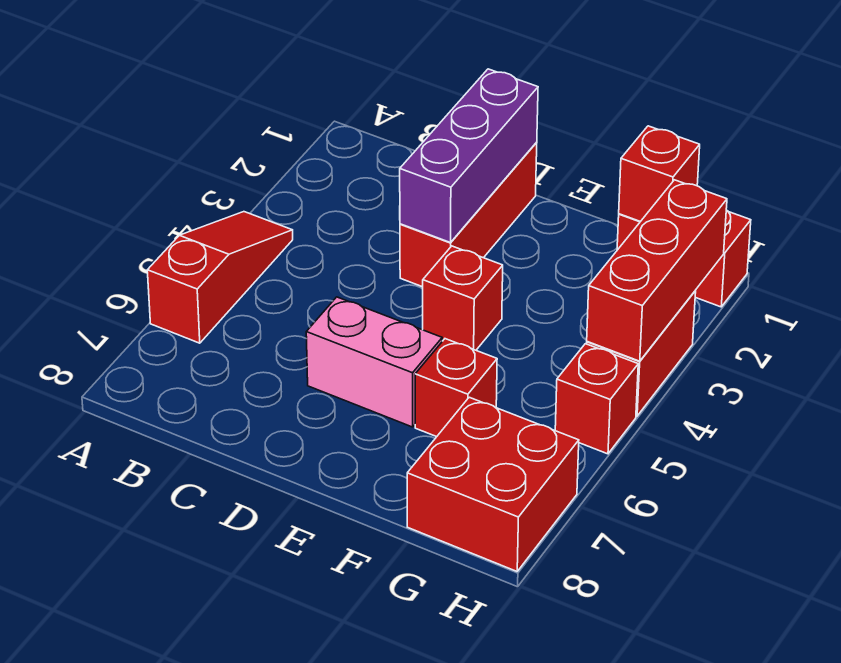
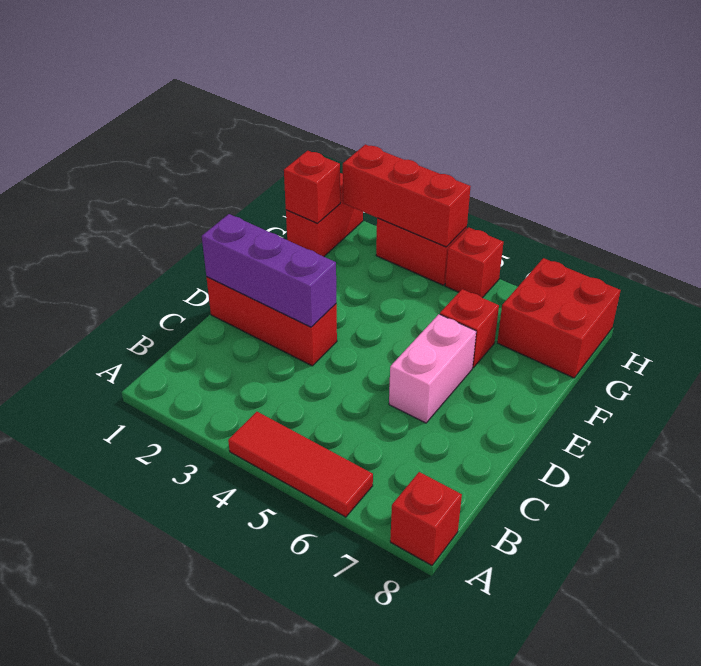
red 1x3 slope [147,212,293,343] -> red 1x3 tile [228,412,373,517]
red 1x1 brick [423,246,503,350] -> red 1x1 brick moved to [390,472,462,565]

